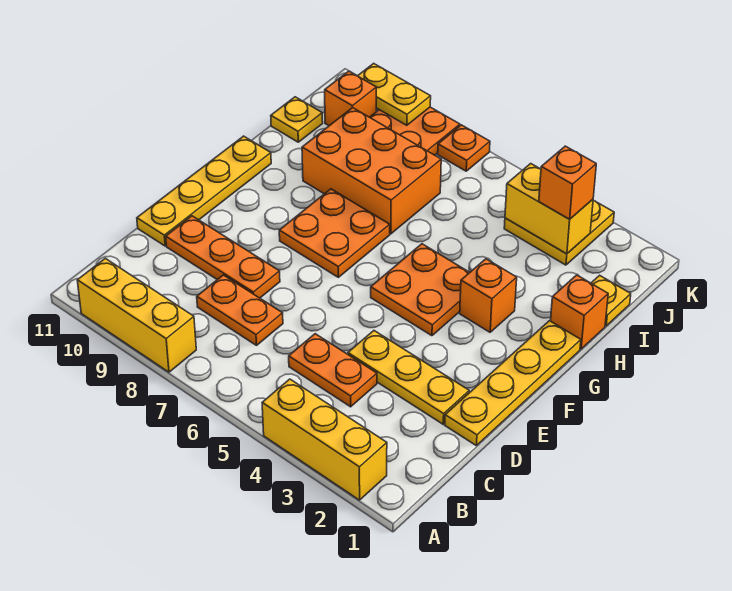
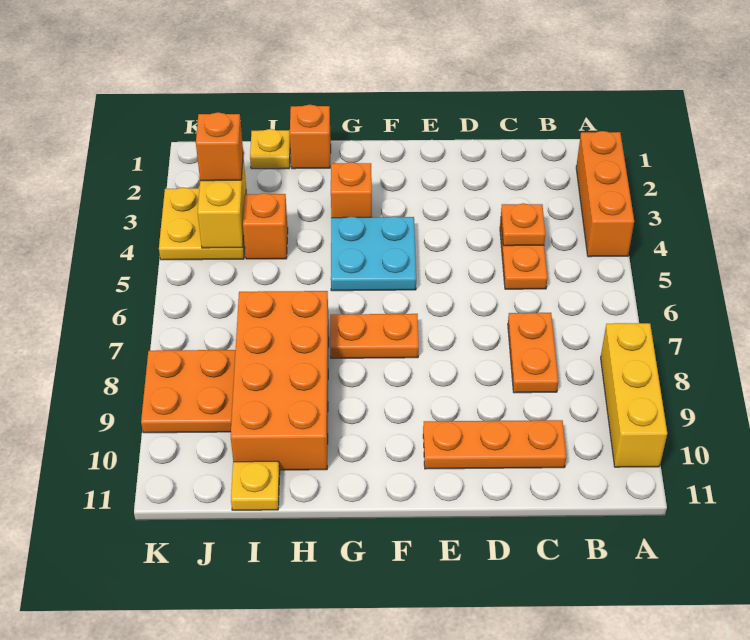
yellow 1x3 brick [262,379,387,500] -> orange 1x3 brick [576,131,634,257]
yellow 1x4 plate [445,321,581,446] -> none
yellow 1x3 plate [348,331,469,424] -> none
orange 1x3 plate [166,216,280,298] -> orange 1x3 plate turned to [423,420,566,469]
yellow 1x4 plate [137,136,271,246] -> none
orange 2x2 plate [371,244,470,336] -> cyan 2x2 plate [331,216,416,291]
orange 2x2 plate [279,189,390,277] -> orange 1x2 plate [330,314,419,358]
orange 2x3 brick [302,108,441,234] -> orange 2x4 brick [231,291,329,470]
orange 1x1 brick [325,71,376,126] -> orange 1x1 brick moved to [243,193,288,259]
orange 1x1 plate [438,125,490,171] -> orange 1x1 plate moved to [501,203,546,246]
yellow 1x2 plate [358,63,431,125] -> none

